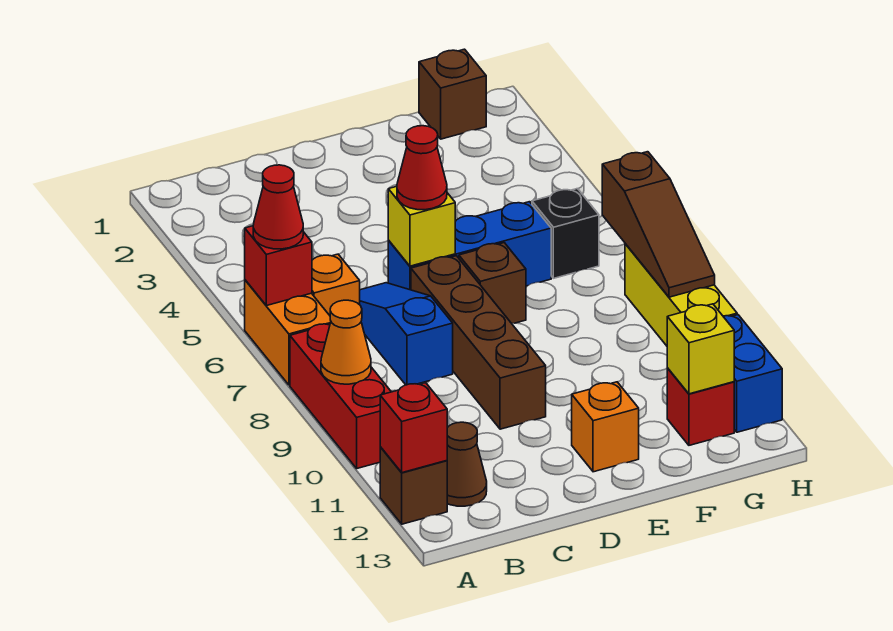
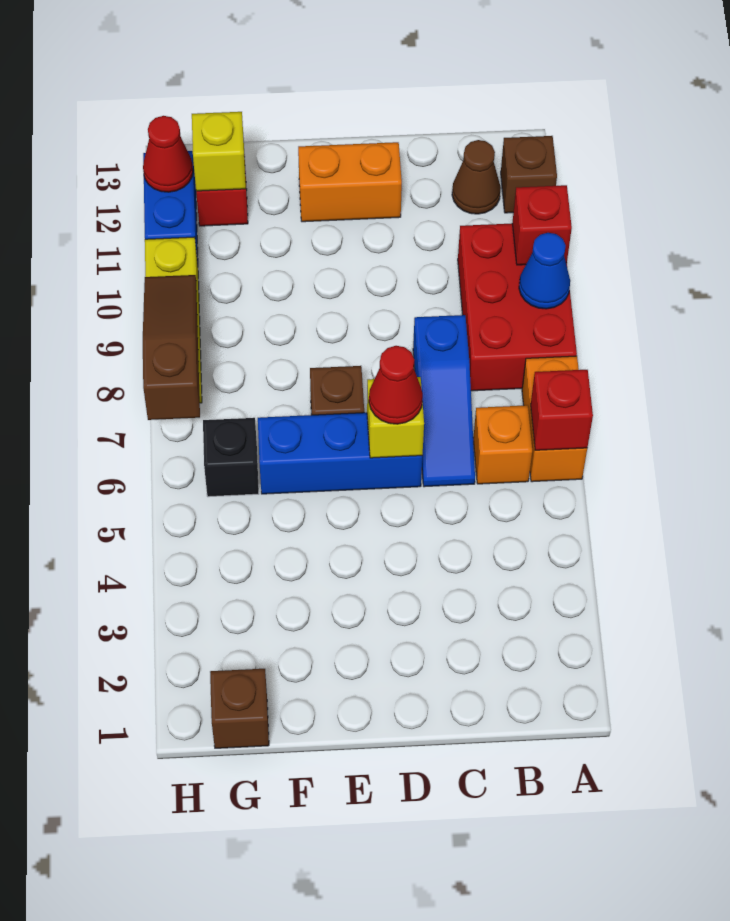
red 1x1 cone [253,165,303,249] -> red 1x1 cone moved to [143,116,193,192]
red 1x3 brick [290,324,391,468] -> red 2x3 brick [458,224,577,391]
orange 1x1 cone [321,300,371,384] -> blue 1x1 cone [519,233,570,309]
red 1x1 brick [380,383,447,473] -> red 1x1 brick moved to [512,185,572,265]
brown 1x4 brick [411,256,546,429] -> none
orange 1x1 brick [572,382,639,472] -> orange 1x2 brick [298,142,402,222]

